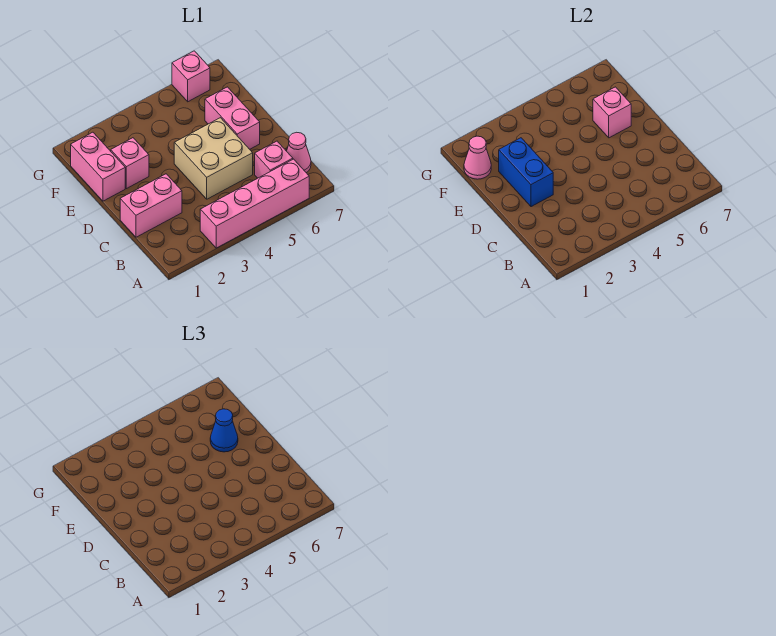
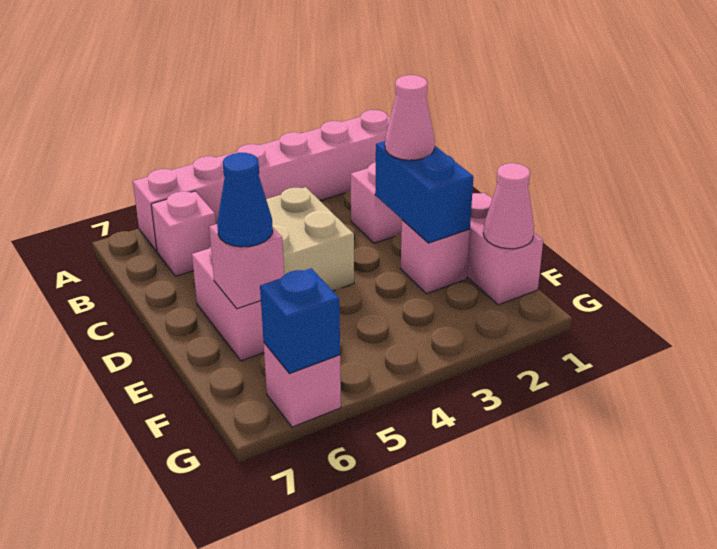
pink 1x4 brick [200,159,309,248] -> pink 1x6 brick [133,110,390,251]
pink 1x1 cone [287,132,311,173] -> pink 1x1 cone moved to [385,75,435,160]
none -> blue 1x1 brick [260,268,340,374]

